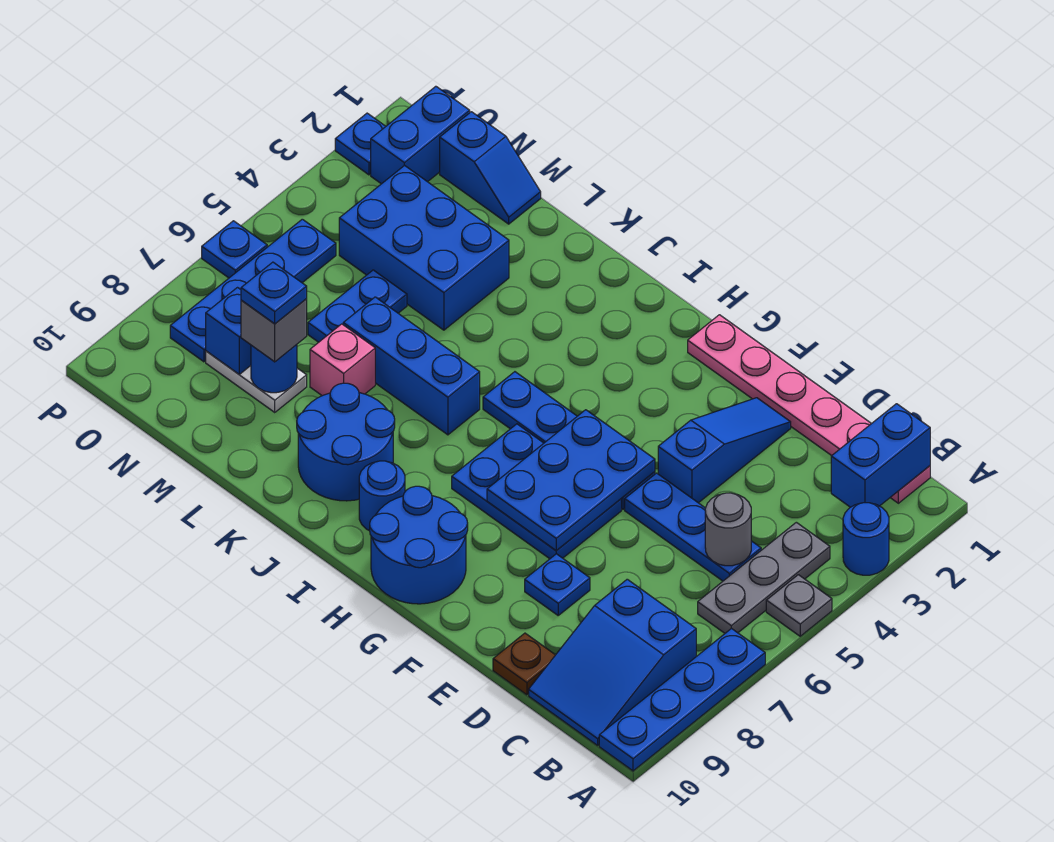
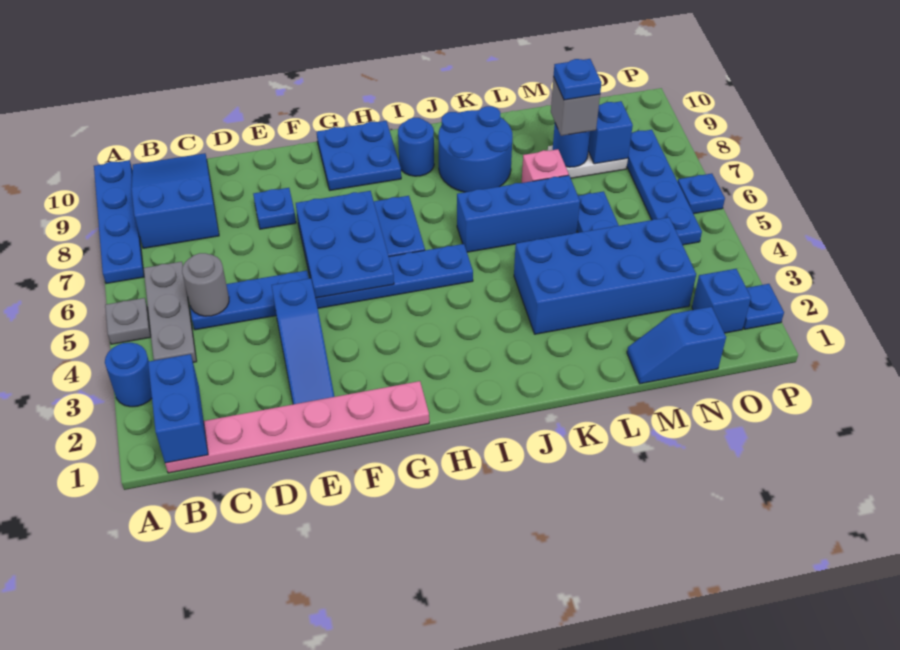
brown 1x1 plate [493,633,555,695] -> none
blue 2x2 round brick [370,486,468,604] -> blue 2x2 plate [317,121,401,190]
blue 2x3 brick [339,165,509,330] -> blue 2x4 brick [514,217,696,334]
blue 1x2 brick [371,86,470,184] -> blue 1x1 brick [692,269,751,333]

